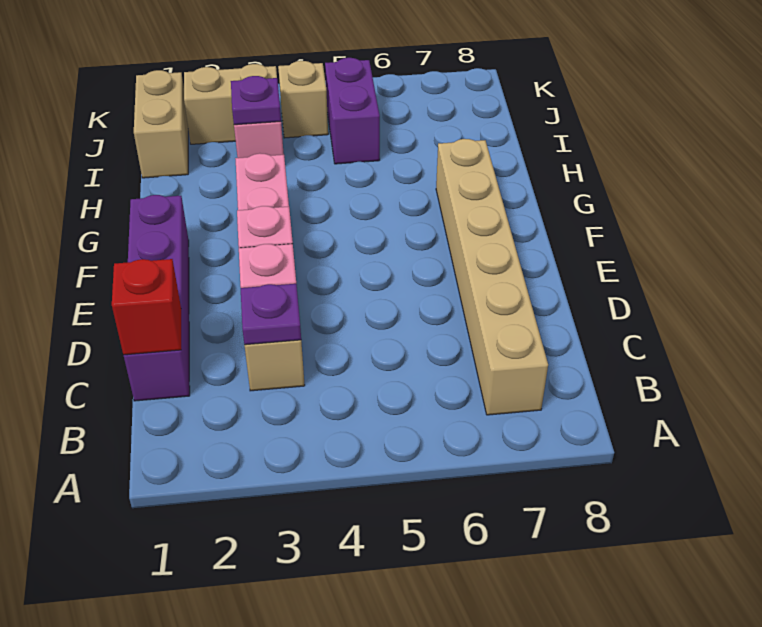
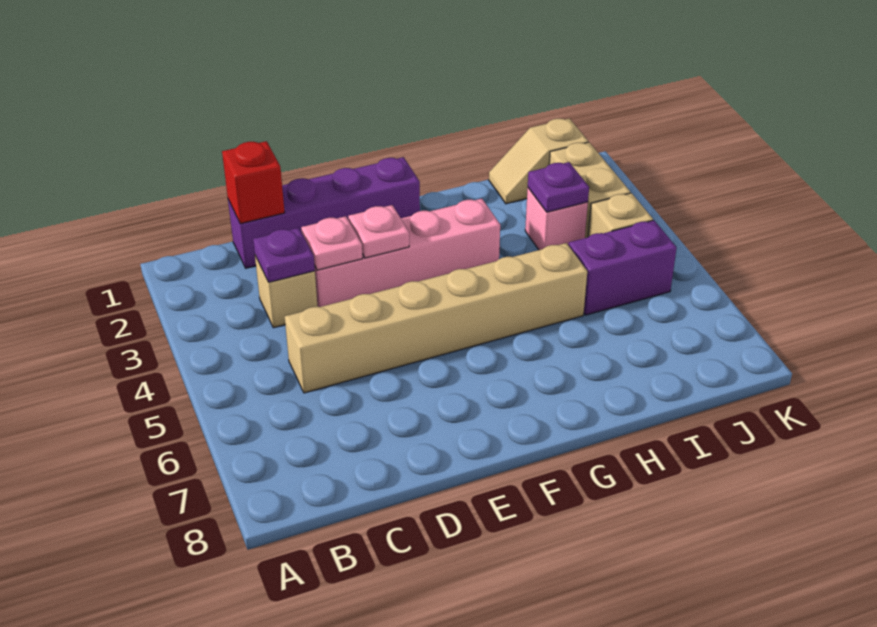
tan 1x6 brick [436,139,548,415] -> tan 1x6 brick moved to [285,243,587,393]
tan 1x2 brick [134,70,188,178] -> tan 1x2 slope [489,118,588,204]

